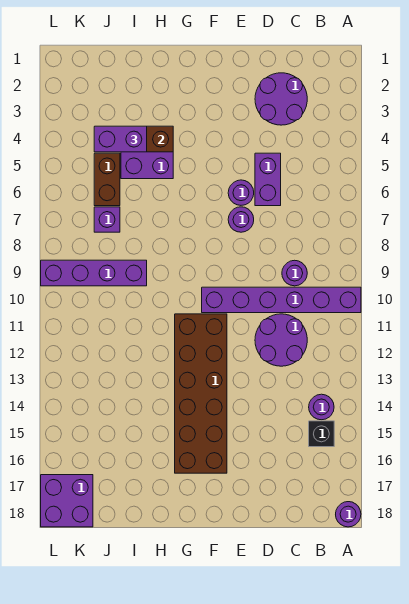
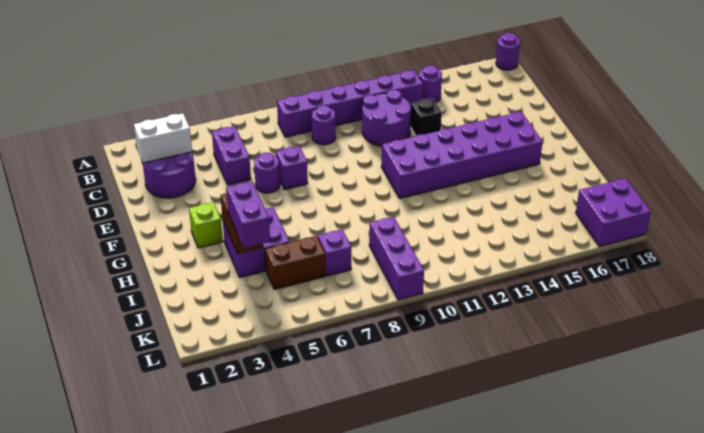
purple 1x6 brick [202,287,361,313] -> purple 1x6 brick turned to [277,70,423,137]
black 1x1 brick [309,421,334,447] -> black 1x1 brick moved to [410,98,442,136]
none -> white 1x2 brick [134,113,192,163]
purple 1x2 brick [255,153,281,206] -> purple 1x2 brick turned to [212,126,251,185]
purple 1x1 round brick [228,207,254,232] -> purple 1x1 brick [276,146,308,189]
brown 2x6 brick [175,314,227,473] -> purple 2x6 brick [381,112,543,198]
none -> lime 1x1 brick [189,202,223,248]
purple 1x4 brick [41,260,147,286] -> purple 1x3 brick [369,217,424,300]

